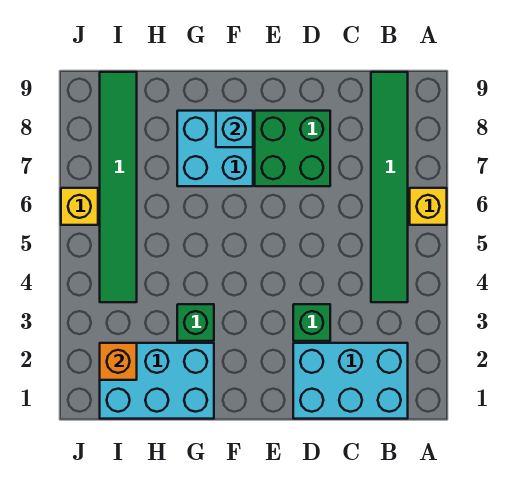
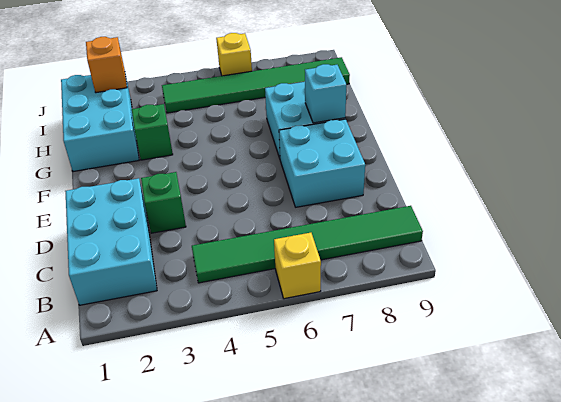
green 2x2 brick [255,111,330,186] -> cyan 2x2 brick [279,119,365,207]

